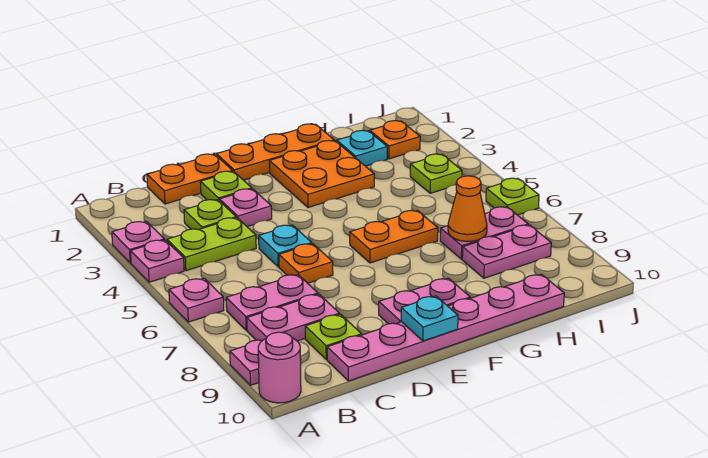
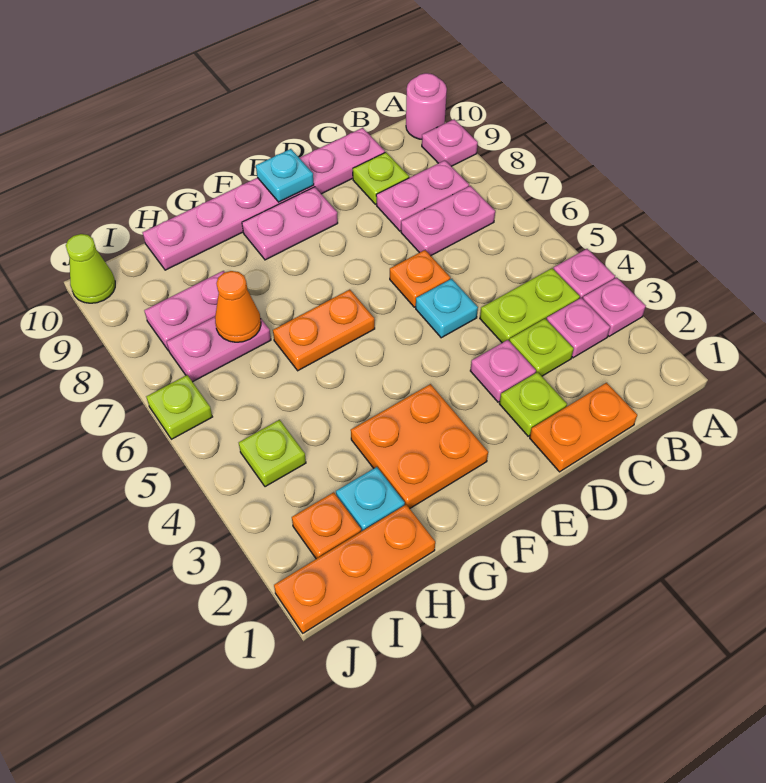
pink 1x1 plate [169,278,224,322] -> pink 1x1 plate moved to [546,298,610,358]
orange 1x3 plate [216,124,334,180] -> orange 1x3 plate moved to [274,505,435,633]
none -> lime 1x1 cone [66,234,115,303]

